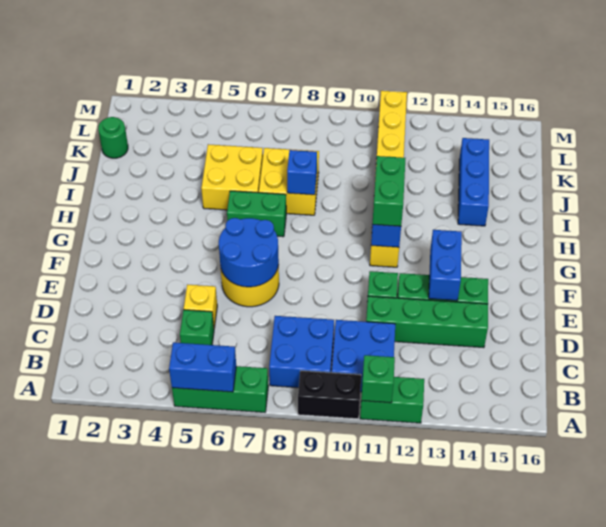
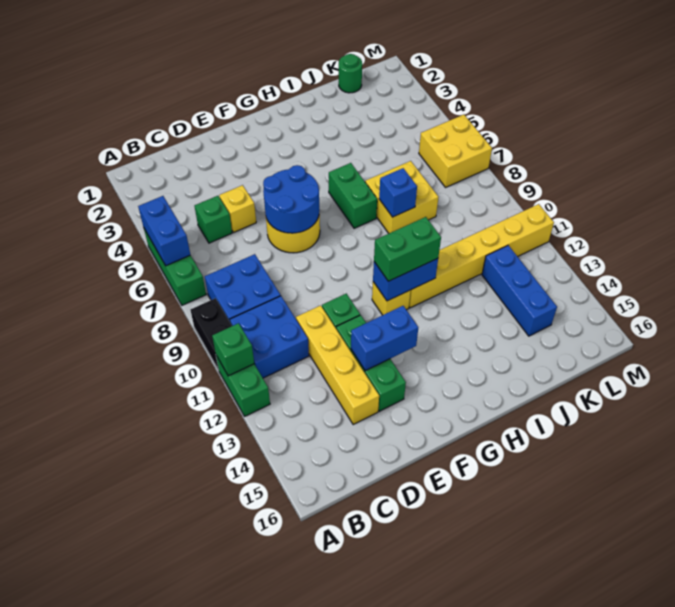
green 1x4 brick [366,296,488,348] -> yellow 1x4 brick [296,305,379,424]
yellow 2x2 brick [201,144,263,210] -> yellow 2x2 brick moved to [419,115,492,187]
blue 1x3 brick [458,138,489,226] -> blue 1x3 brick turned to [482,245,557,336]

